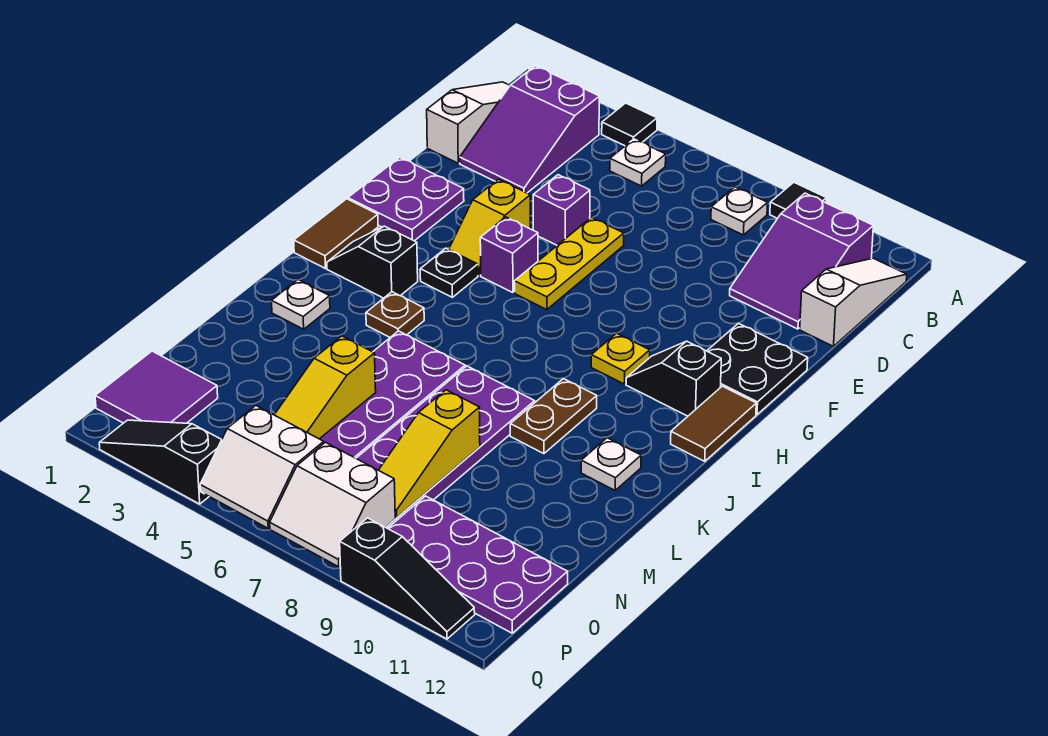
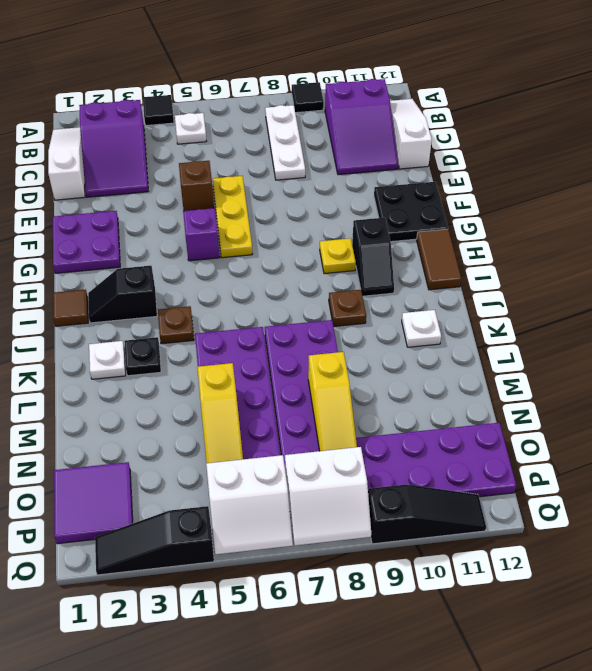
white 1x1 plate [711,187,768,235] -> white 1x3 plate [265,105,305,180]
purple 1x1 brick [533,175,590,245] -> brown 1x1 brick [179,161,214,211]
yellow 1x2 slope [449,179,530,276] -> none
brown 1x2 tile [294,199,378,269] -> brown 1x1 tile [53,289,88,326]
black 1x1 plate [420,248,478,297] -> black 1x1 plate moved to [124,337,161,376]
black 1x2 slope [626,341,721,416] -> black 1x2 slope turned to [352,218,394,296]
brown 1x2 plate [510,379,597,454] -> brown 1x1 plate [329,290,366,327]

